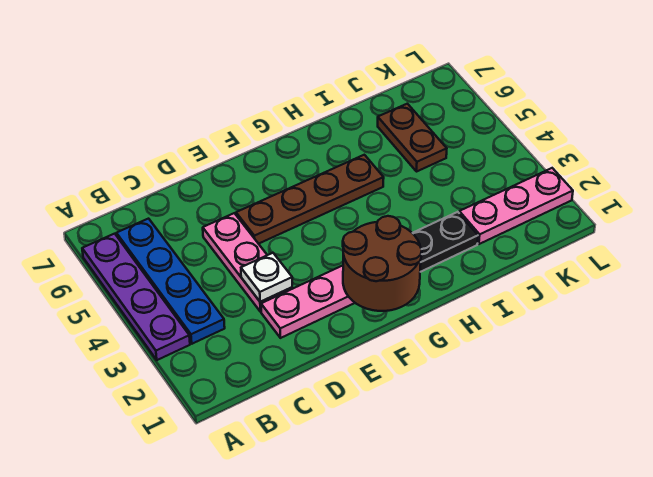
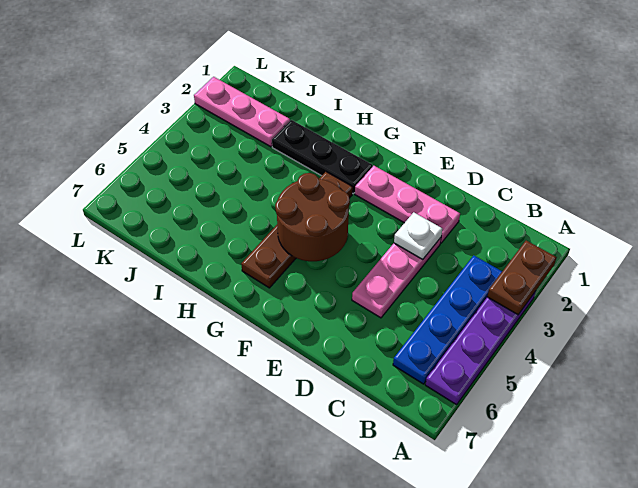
brown 1x4 plate [236,155,384,244] -> brown 1x4 plate turned to [241,172,353,288]
brown 2x2 round brick [343,216,422,311] -> brown 2x2 round brick moved to [275,173,350,261]
brown 1x2 plate [378,104,447,171] -> brown 1x2 plate moved to [487,241,557,315]

